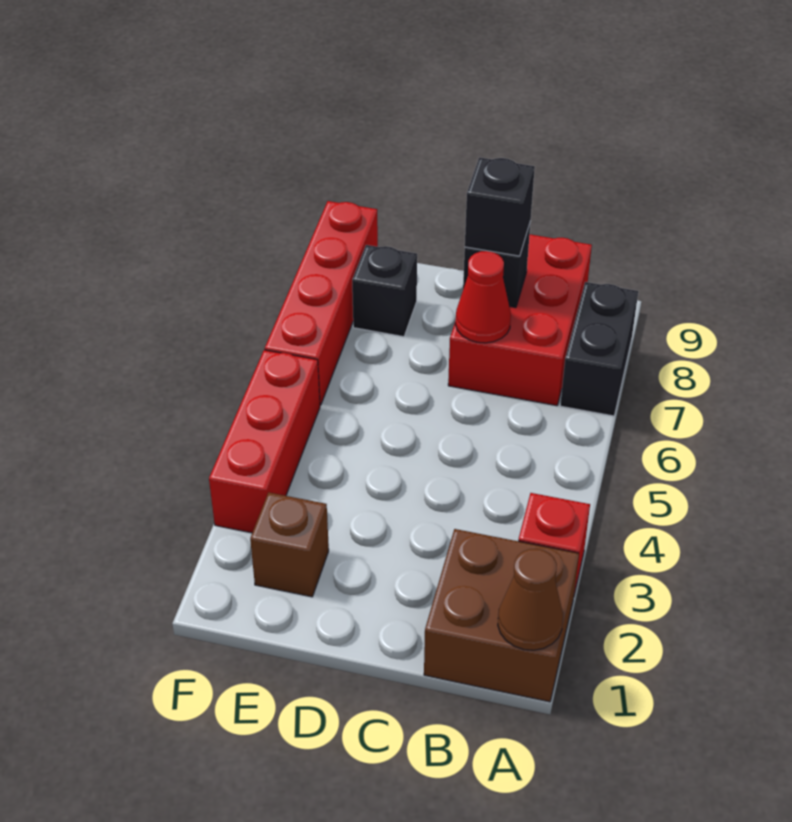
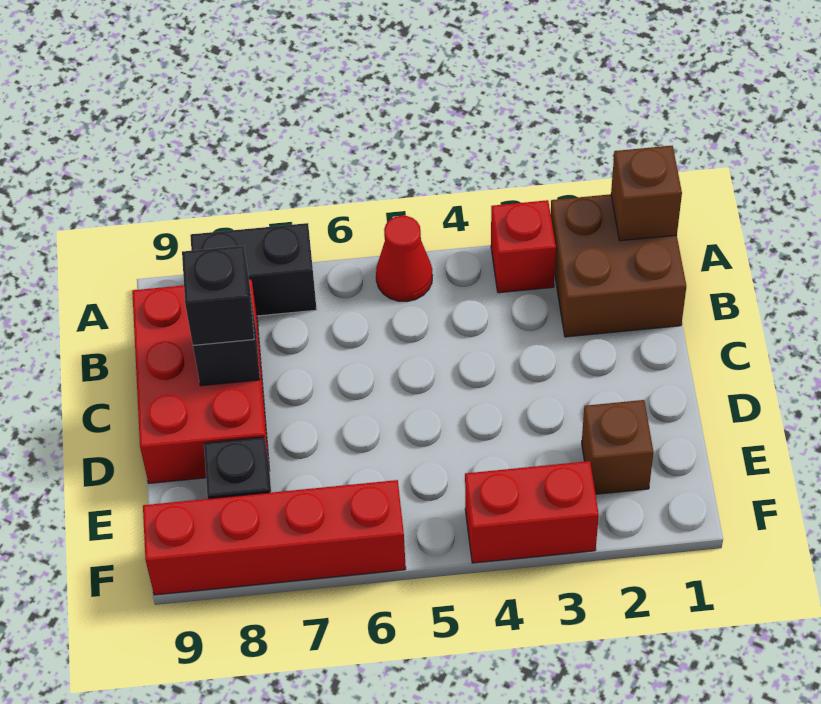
brown 1x1 cone [498,549,563,650] -> brown 1x1 brick [611,146,682,241]
red 2x3 brick [448,234,592,406] -> red 2x3 brick turned to [132,279,269,483]
red 1x1 cone [455,251,511,343] -> red 1x1 cone moved to [376,216,433,302]
red 1x3 brick [209,350,320,533] -> red 1x2 brick [465,461,599,563]

